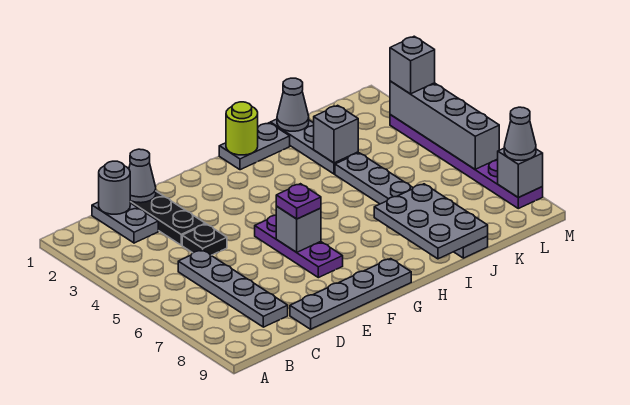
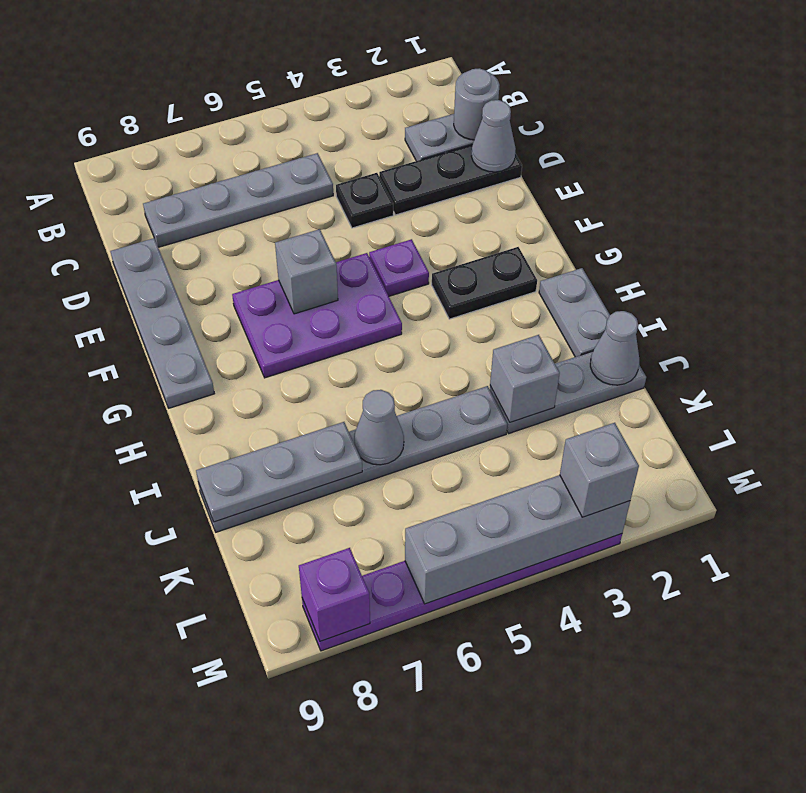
purple 1x3 plate [255,215,343,278] -> purple 2x3 plate [232,253,402,378]
purple 1x1 plate [276,184,321,219] -> purple 1x1 plate moved to [369,239,429,296]
none -> black 1x2 plate [432,247,537,319]
lime 1x1 round brick [226,102,258,155] -> none
grey 2x3 plate [374,184,488,259] -> grey 1x3 plate [196,422,362,522]
grey 1x1 brick [498,148,543,198] -> purple 1x1 brick [299,548,370,641]
grey 1x1 cone [504,107,536,161] -> grey 1x1 cone moved to [354,390,404,465]

